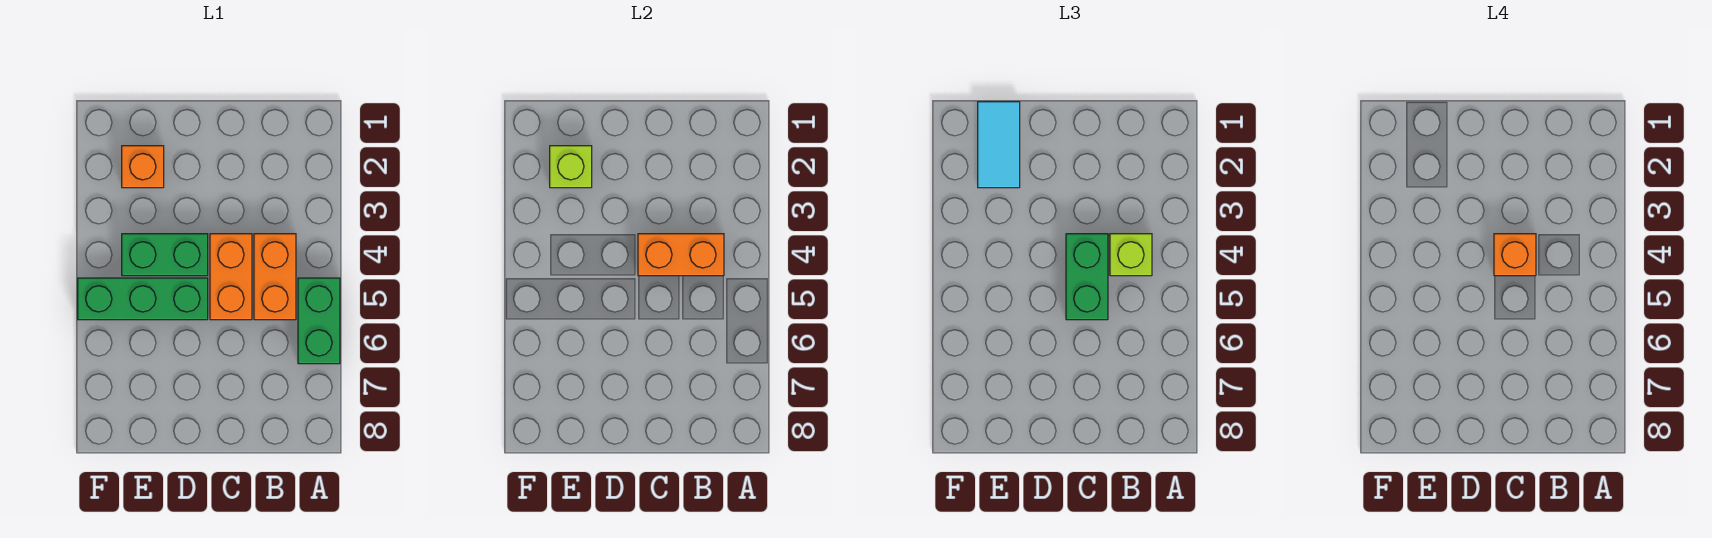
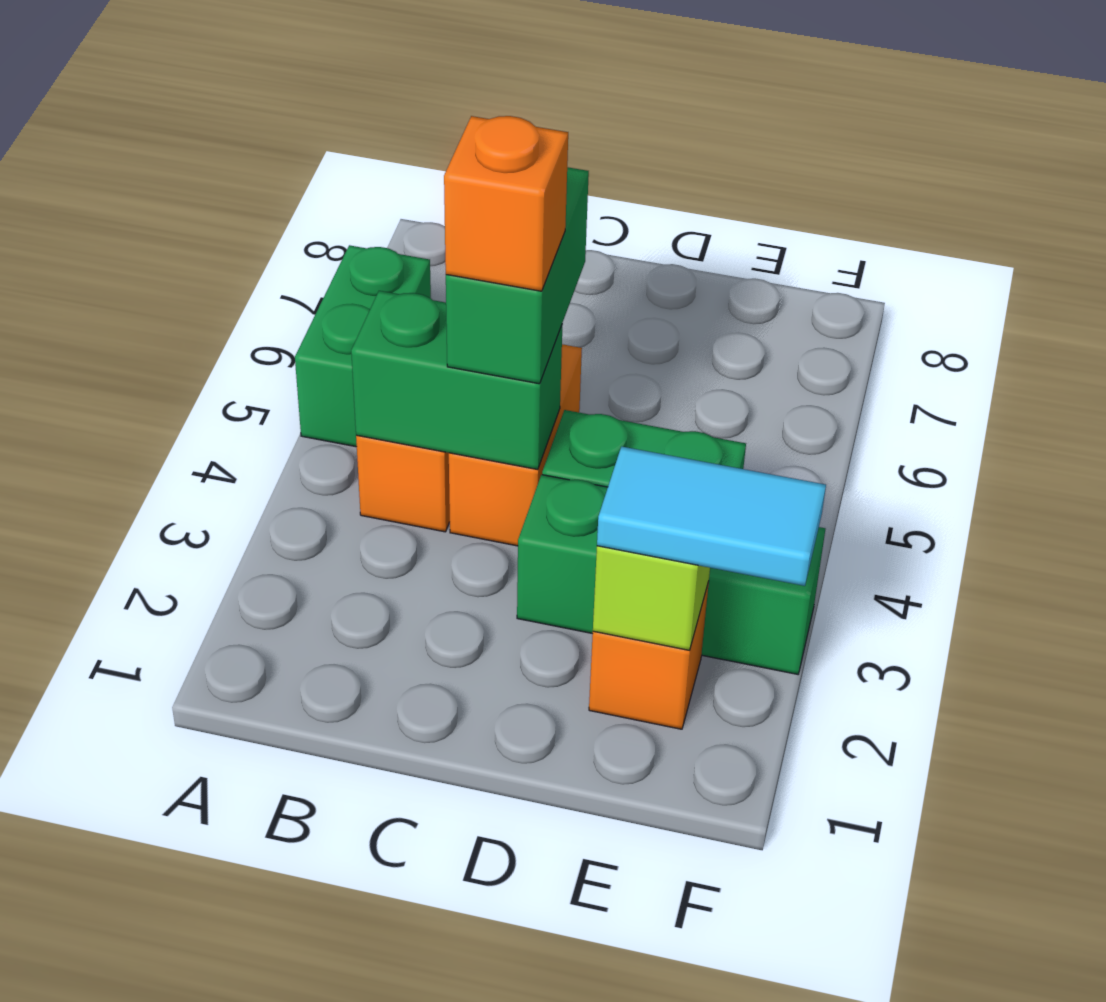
orange 1x2 brick [638,234,724,276] -> green 1x2 brick [351,291,563,470]
lime 1x1 brick [1110,234,1152,276] -> none
green 1x3 brick [78,278,208,320] -> green 1x3 brick moved to [517,475,825,674]
cyan 1x2 tile [978,102,1020,188] -> cyan 1x2 tile turned to [597,446,826,586]

